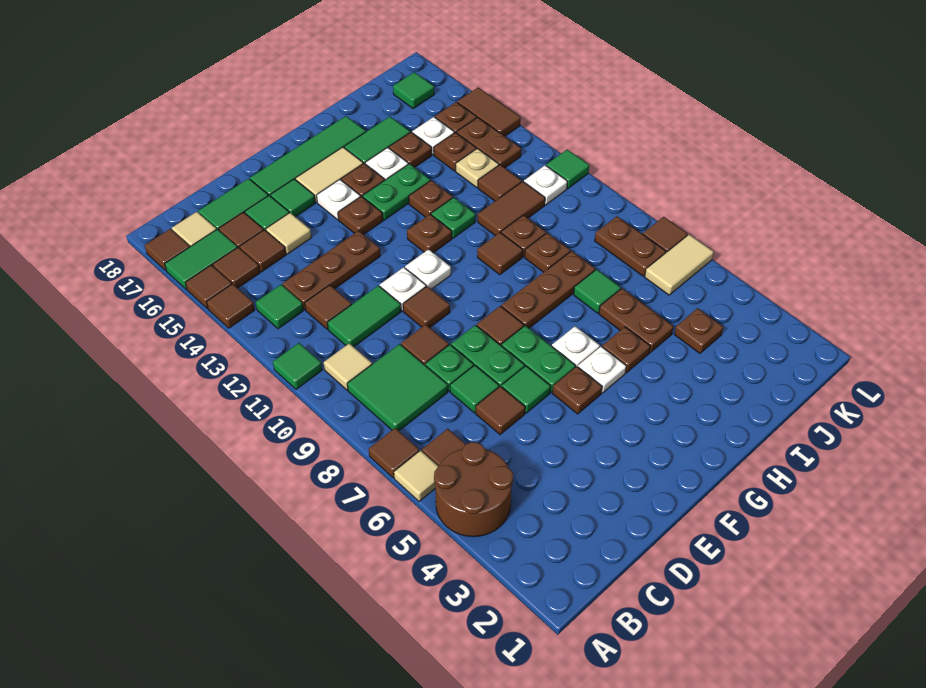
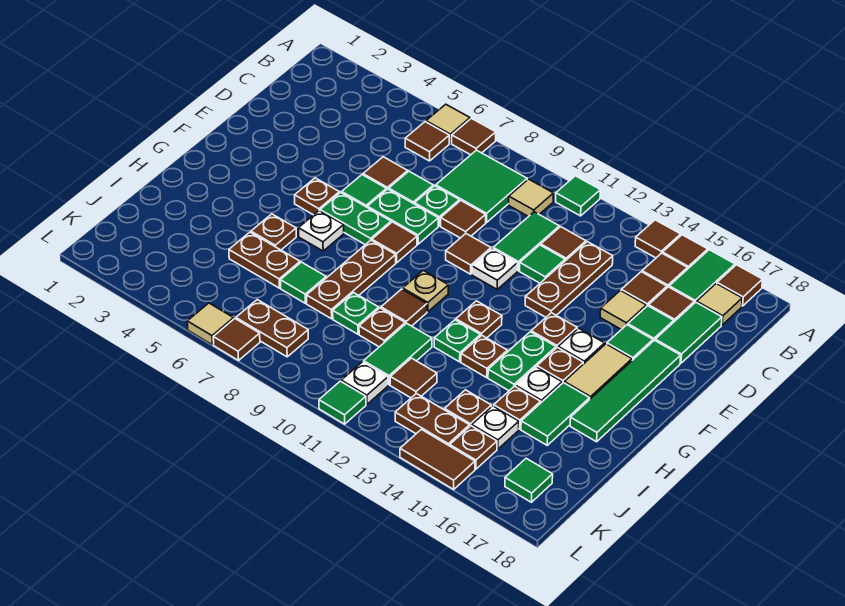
brown 2x2 round brick [434,442,513,537] -> none
green 1x1 tile [256,285,303,329] -> green 1x1 tile moved to [520,245,565,283]
white 1x1 plate [405,249,451,289] -> none
white 1x1 plate [578,346,626,393] -> none
brown 1x1 plate [525,233,570,272] -> green 1x1 plate [333,293,379,334]
brown 1x2 tile [478,181,545,236] -> green 1x2 tile [364,323,432,385]
brown 1x1 plate [674,308,723,353] -> none
tan 1x1 plate [456,149,499,188] -> tan 1x1 plate moved to [403,270,448,312]
tan 1x2 tile [645,235,714,295] -> tan 1x1 tile [187,303,234,345]

